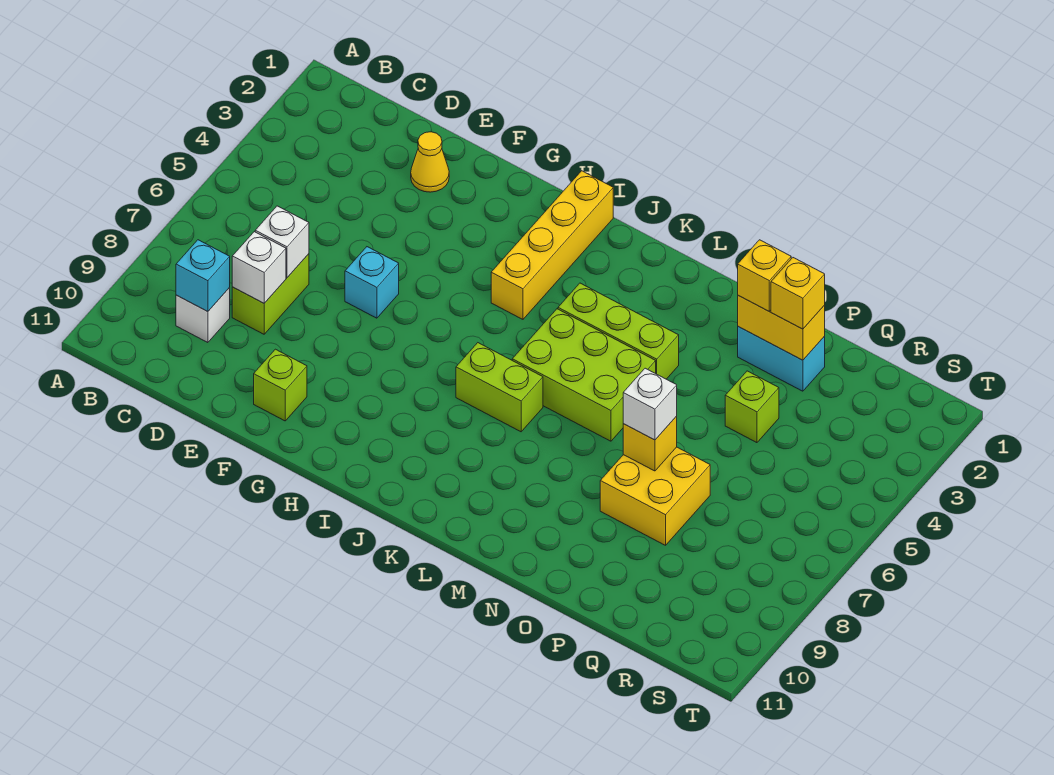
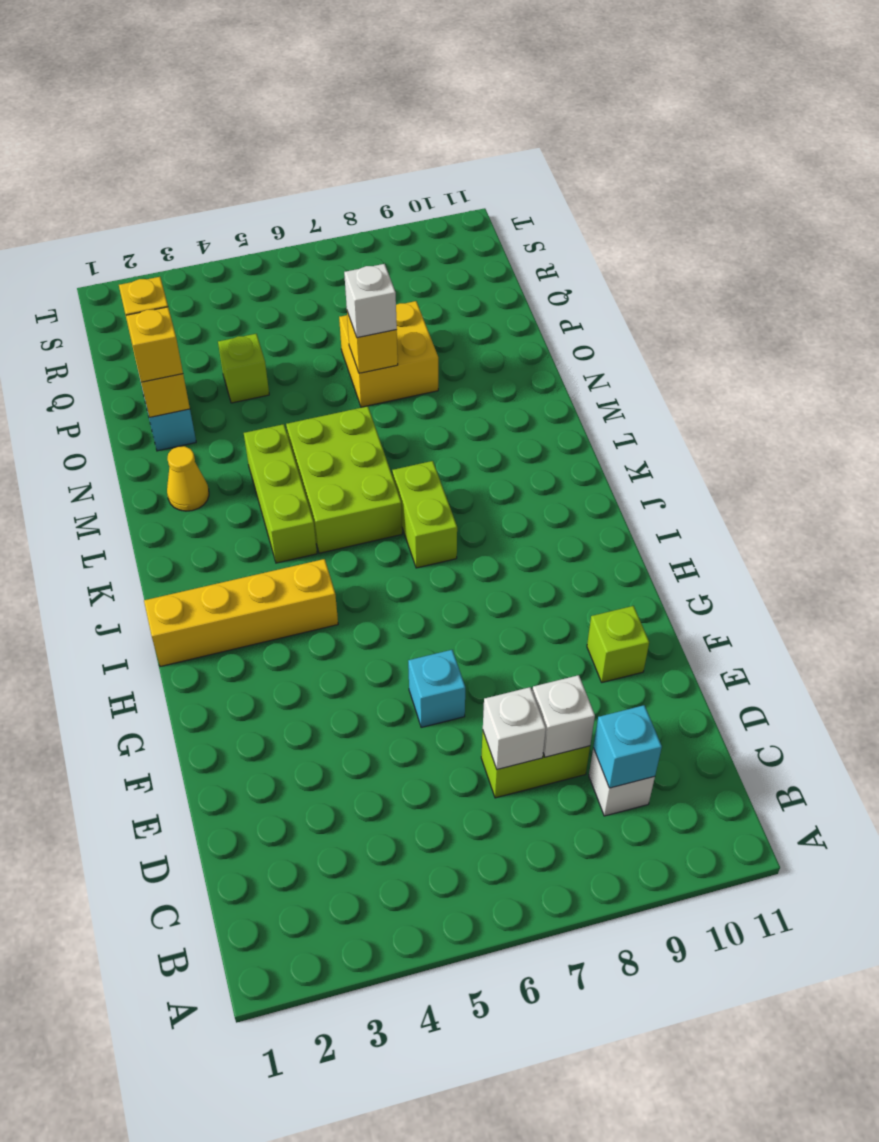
yellow 1x1 cone [411,132,449,192] -> yellow 1x1 cone moved to [167,446,209,511]

